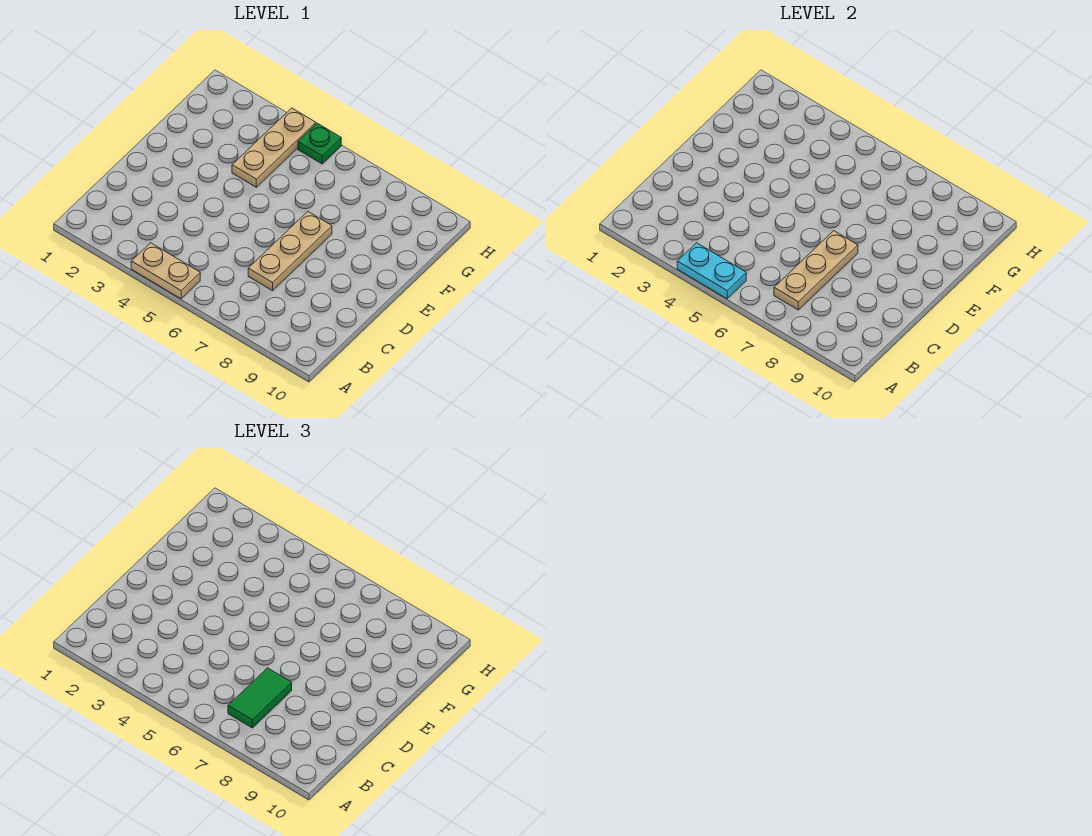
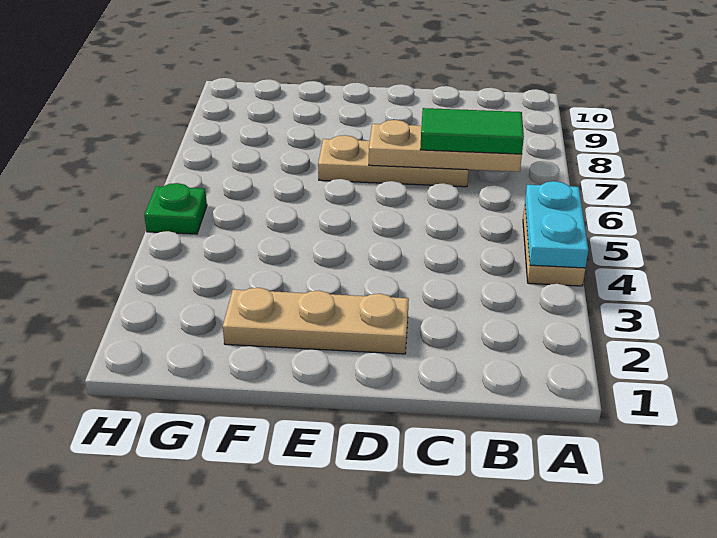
tan 1x3 plate [232,108,316,187] -> tan 1x3 plate moved to [223,288,409,354]

